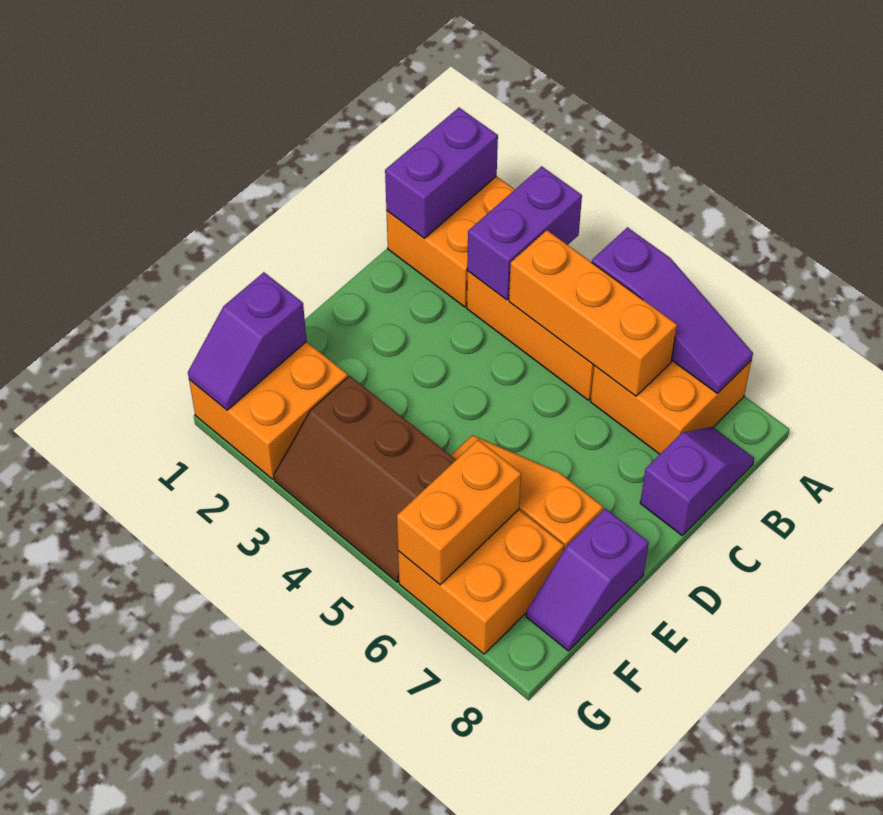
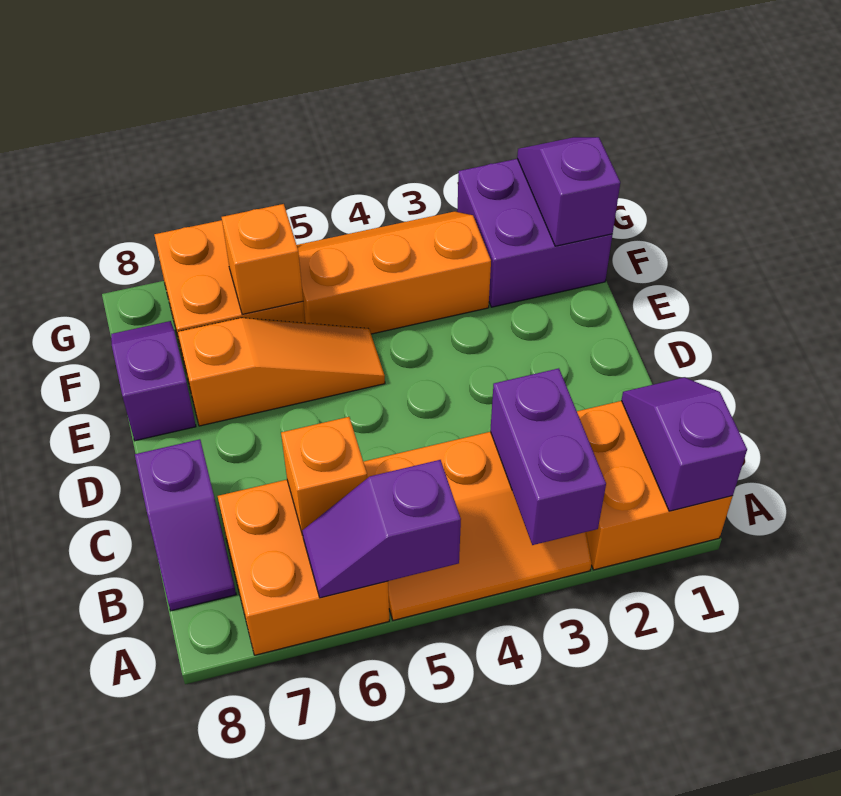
purple 1x2 brick [385,108,498,238] -> purple 1x2 slope [621,377,747,511]
purple 1x3 slope [592,227,753,393] -> purple 1x2 slope [302,460,461,598]
orange 1x3 brick [509,230,677,396] -> orange 1x1 brick [281,417,367,535]
orange 2x2 brick [189,342,348,479] -> purple 2x2 brick [457,159,612,307]
brown 2x3 slope [274,376,456,582] -> orange 2x3 slope [297,211,491,334]
orange 1x2 brick [397,440,521,585] -> orange 1x1 brick [222,204,303,314]

